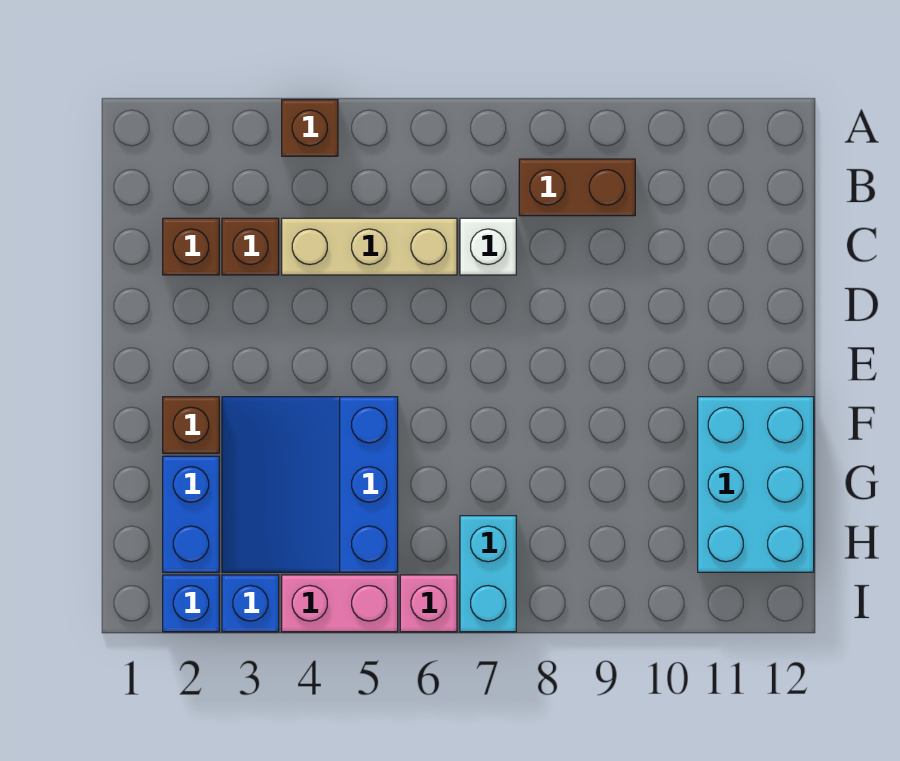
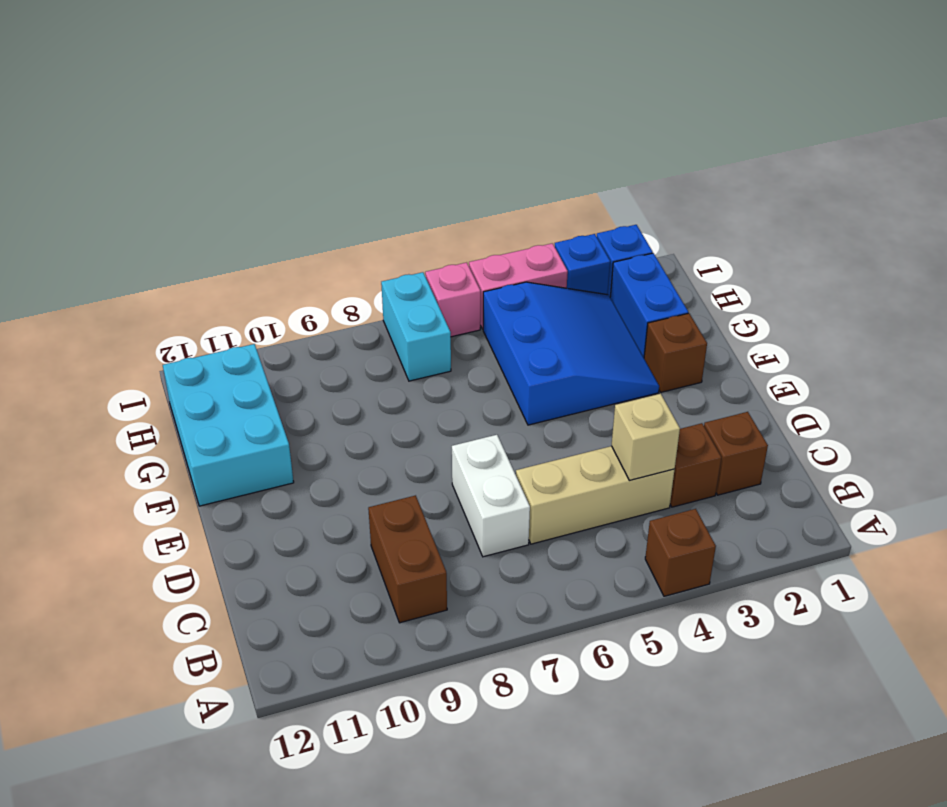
brown 1x2 brick [519,159,635,216] -> brown 1x2 brick turned to [368,495,447,623]
none -> tan 1x1 brick [611,394,680,480]
white 1x1 brick [460,218,516,275] -> white 1x2 brick [452,435,530,557]

